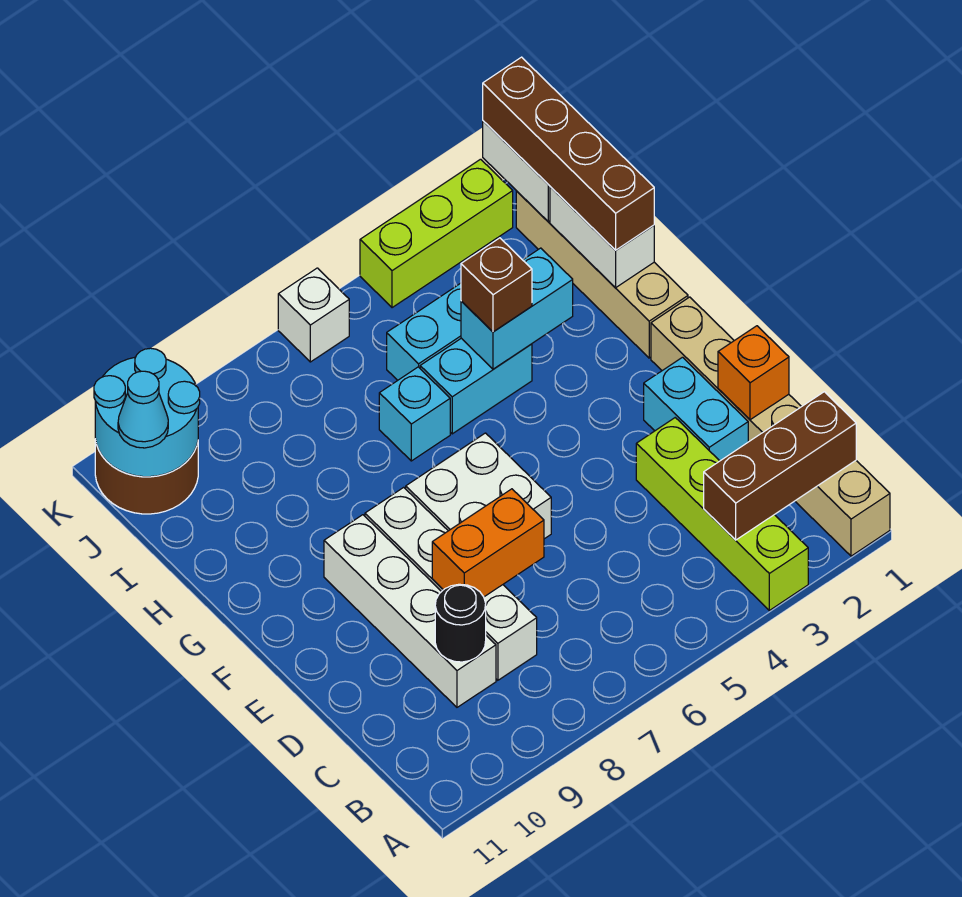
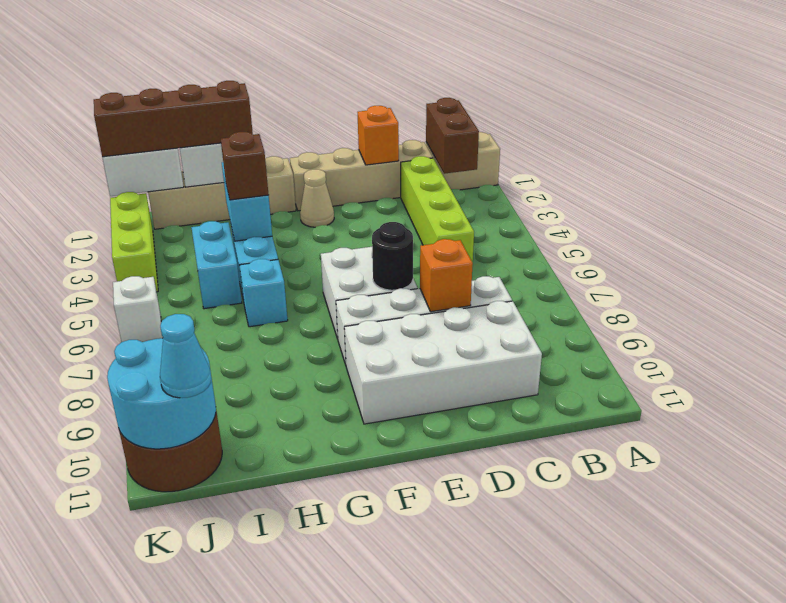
lime 1x4 brick [636,418,808,610] -> lime 1x4 brick turned to [401,156,474,267]
brown 1x3 brick [704,392,856,540] -> brown 1x2 brick [426,98,479,174]
white 1x4 brick [324,515,496,707] -> white 2x4 brick [344,301,542,424]
black 1x1 round brick [435,584,486,662] -> black 1x1 round brick moved to [372,222,413,290]
cyan 1x2 brick [644,357,748,461] -> none
orange 1x2 brick [432,489,544,597] -> orange 1x1 brick [420,239,473,312]
none -> tan 1x1 cone [300,169,334,227]

